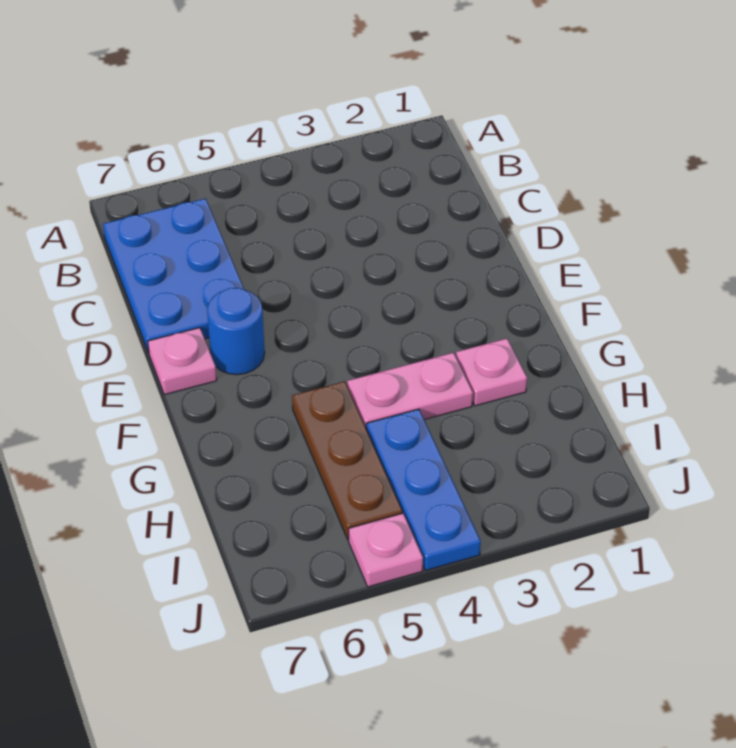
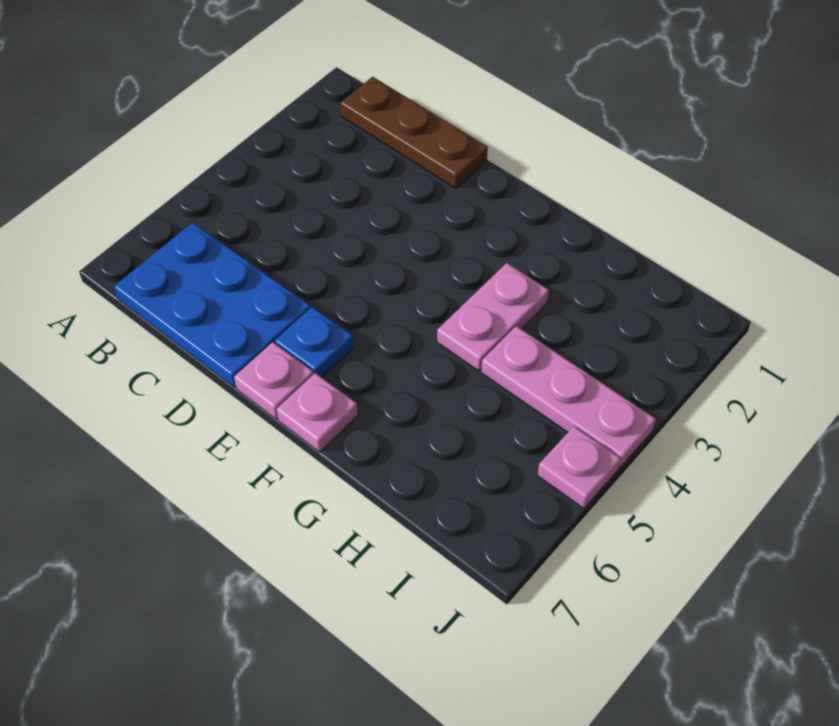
blue 1x1 round brick [207,288,265,375] -> blue 1x1 plate [275,307,353,377]
pink 1x1 plate [456,339,527,406] -> pink 1x1 plate moved to [277,373,358,452]
brown 1x3 plate [292,381,402,540] -> brown 1x3 plate moved to [341,77,488,188]
blue 1x3 plate [366,409,481,570] -> pink 1x3 plate [481,326,656,468]

